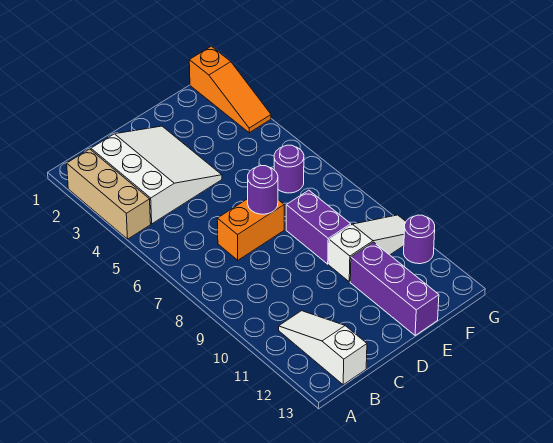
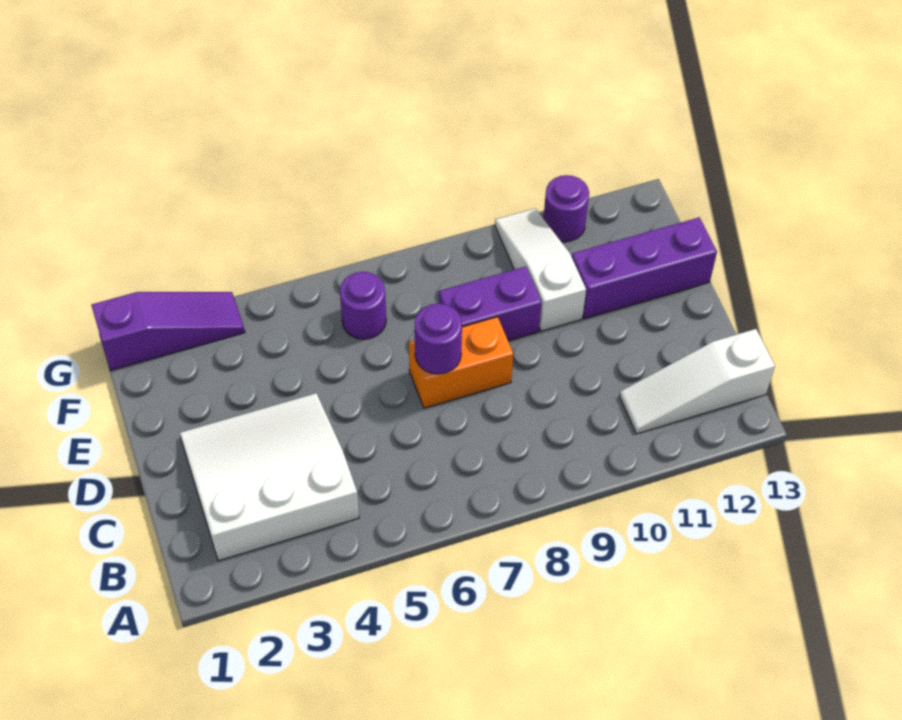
tan 1x3 brick [67,149,151,239] -> none
orange 1x2 brick [217,199,284,260] -> orange 1x2 brick turned to [409,317,513,408]
orange 1x3 slope [189,46,271,133] -> purple 1x3 slope [91,292,245,370]

